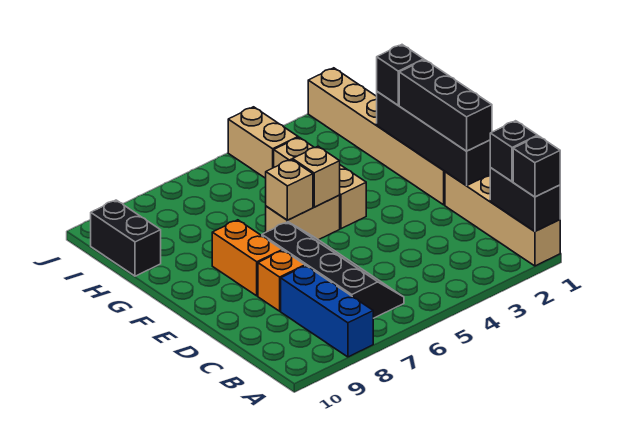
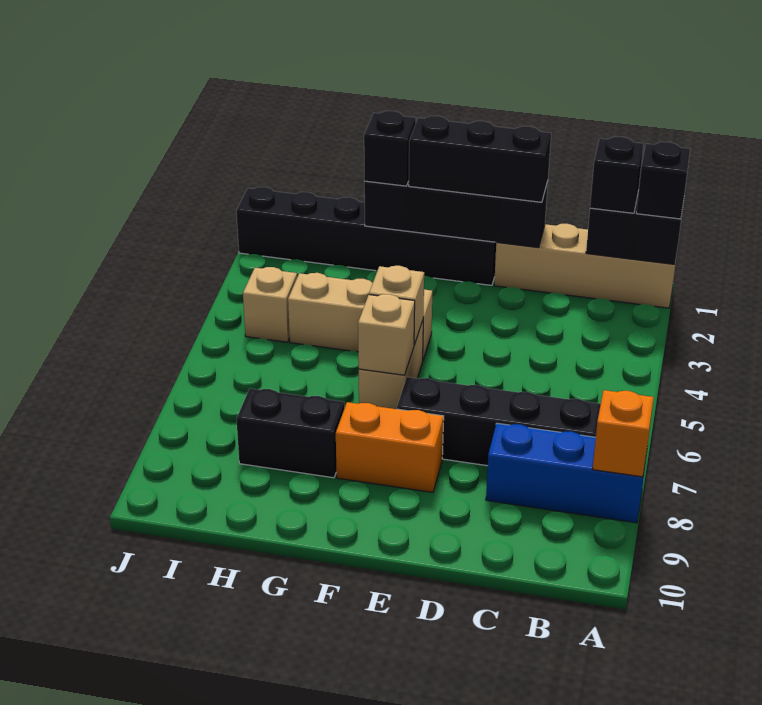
orange 1x1 brick [258,250,305,311] -> orange 1x1 brick moved to [593,390,654,477]
tan 1x6 brick [308,68,445,205] -> black 1x6 brick [236,187,496,285]
black 1x2 brick [91,200,161,276] -> black 1x2 brick moved to [236,388,345,478]
tan 1x2 brick [228,107,298,178] -> tan 1x1 brick [243,267,297,342]

